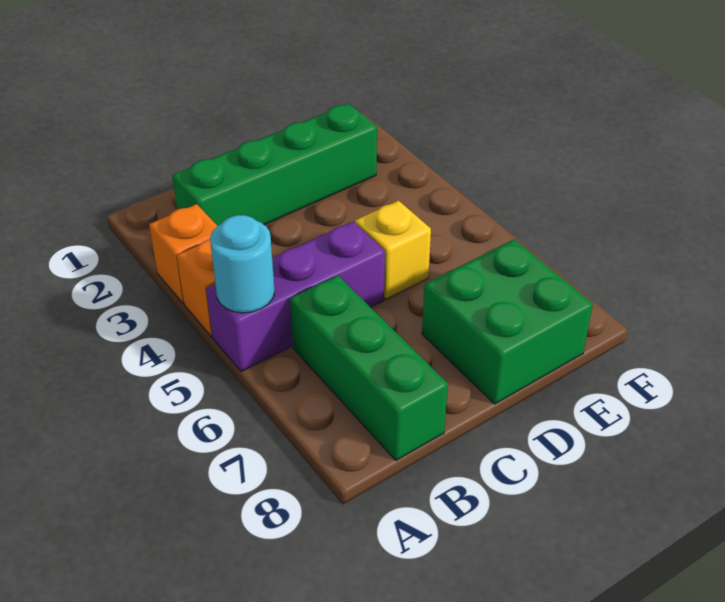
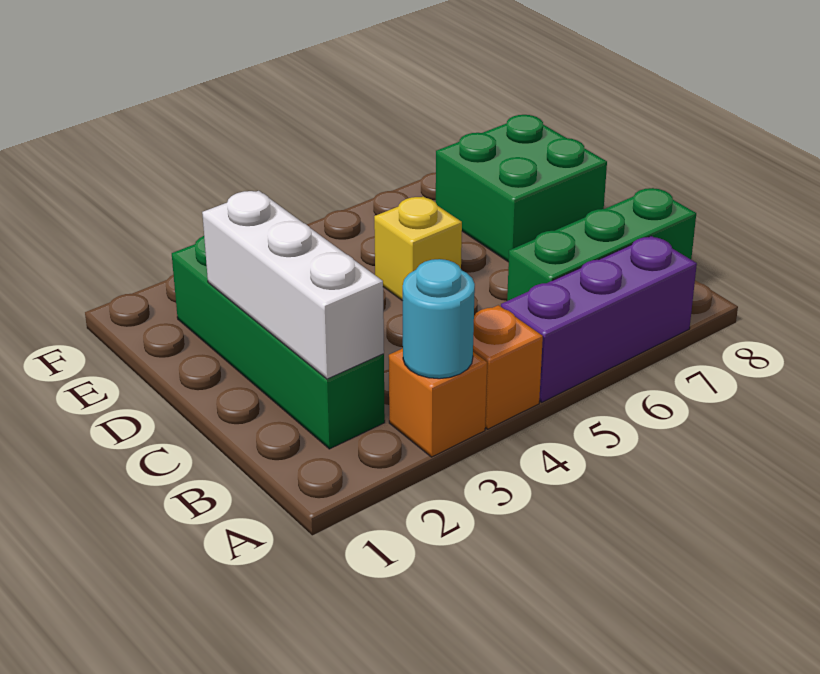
purple 1x3 brick [206,221,385,372] -> purple 1x3 brick turned to [501,236,697,402]
cyan 1x1 round brick [210,215,275,313] -> cyan 1x1 round brick moved to [403,259,475,379]
none -> white 1x3 brick [202,191,384,379]

